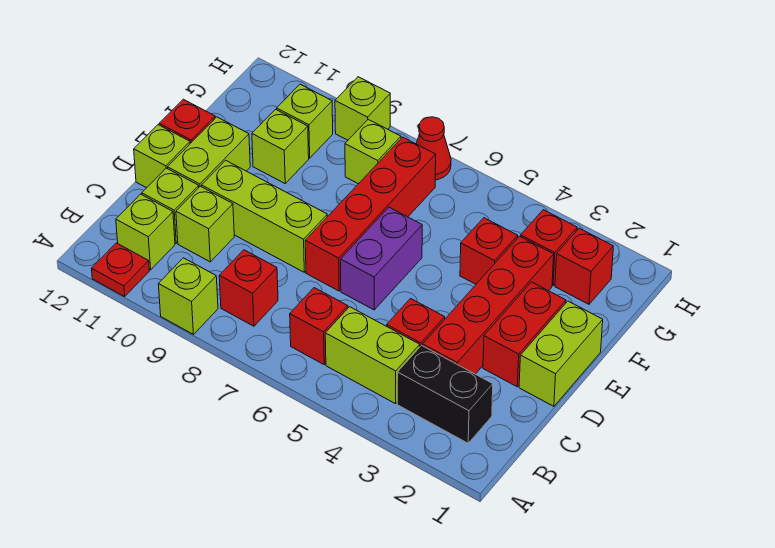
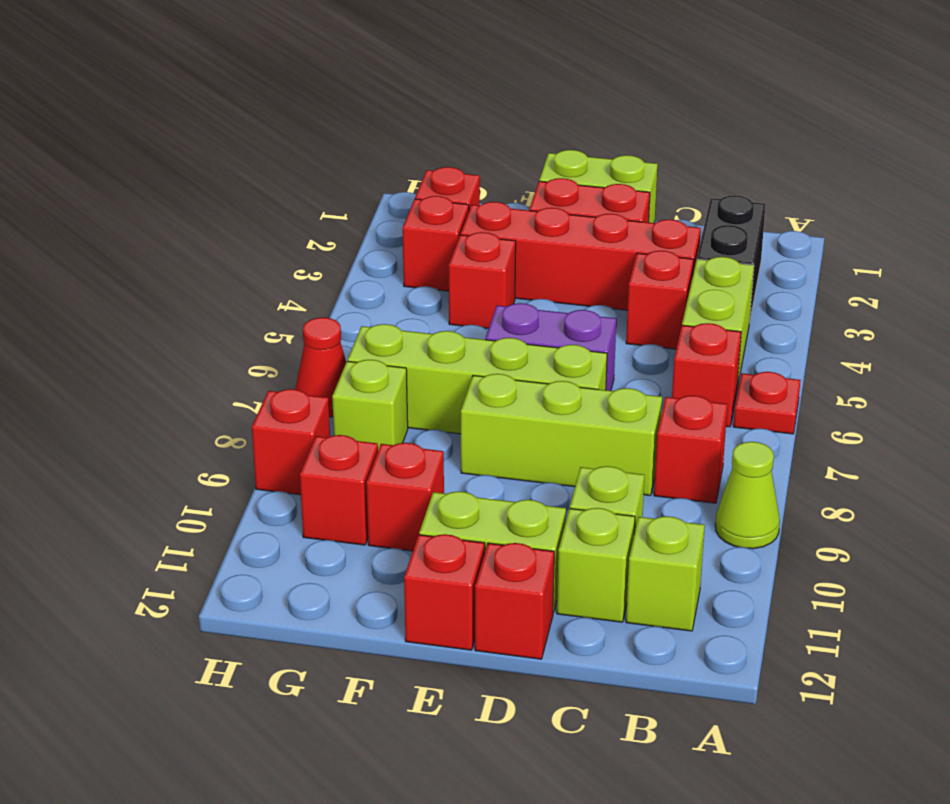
lime 1x1 brick [159,258,218,334] -> lime 1x1 cone [715,442,780,549]
red 1x1 plate [92,243,149,296] -> red 1x1 plate moved to [733,372,801,434]
red 1x4 brick [305,137,436,291] -> lime 1x4 brick [348,324,607,434]
lime 1x3 brick [202,160,328,272] -> lime 1x3 brick turned to [461,374,662,496]
lime 1x1 brick [134,125,190,188] -> red 1x1 brick [475,543,554,659]
lime 1x1 brick [252,109,309,183] -> red 1x1 brick [366,443,444,551]
lime 1x1 brick [277,84,333,158] -> red 1x1 brick [300,435,378,545]
lime 1x1 brick [335,77,390,140] -> red 1x1 brick [252,389,330,495]

